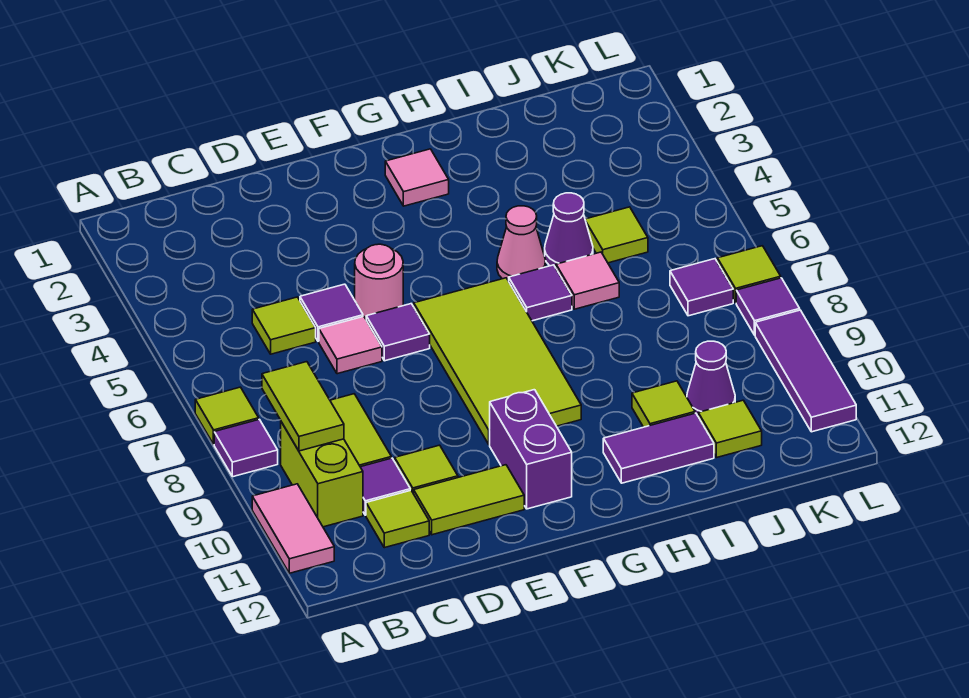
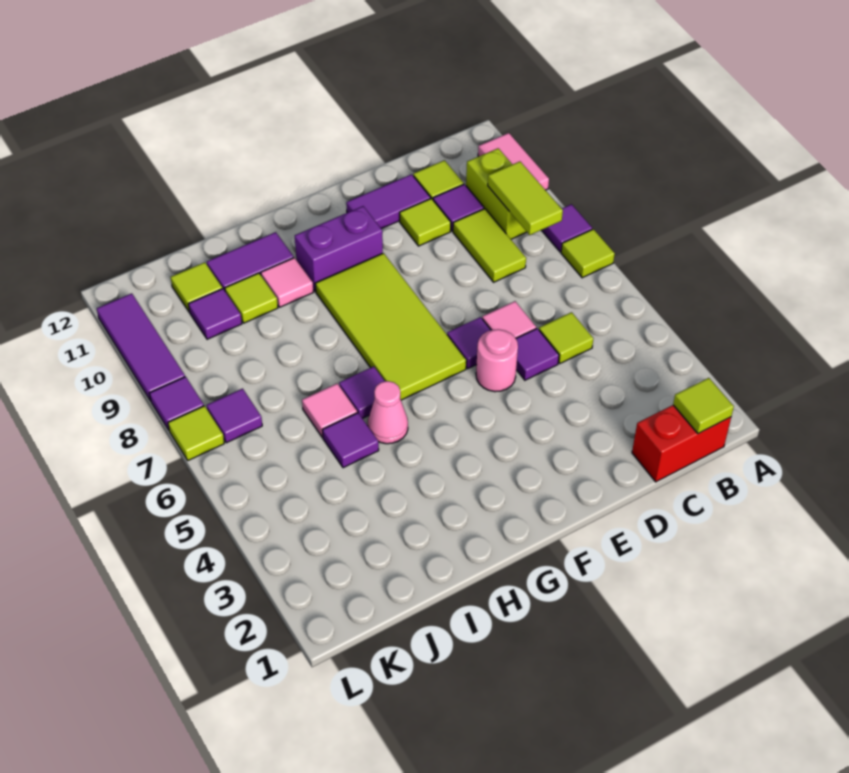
none -> red 1x2 brick [632,405,731,482]
lime 1x2 tile [414,465,524,535] -> purple 1x2 tile [346,174,431,229]
purple 1x2 brick [490,390,572,509] -> purple 1x2 brick turned to [295,206,383,292]
pink 1x1 tile [385,149,449,206] -> pink 1x1 tile moved to [261,258,313,307]
purple 1x1 cone [545,193,593,268] -> purple 1x1 tile [323,413,379,468]
lime 1x1 tile [585,207,648,263] -> lime 1x1 tile moved to [673,378,734,433]
purple 1x1 cone [687,341,735,416] -> purple 1x1 tile [188,289,242,339]

